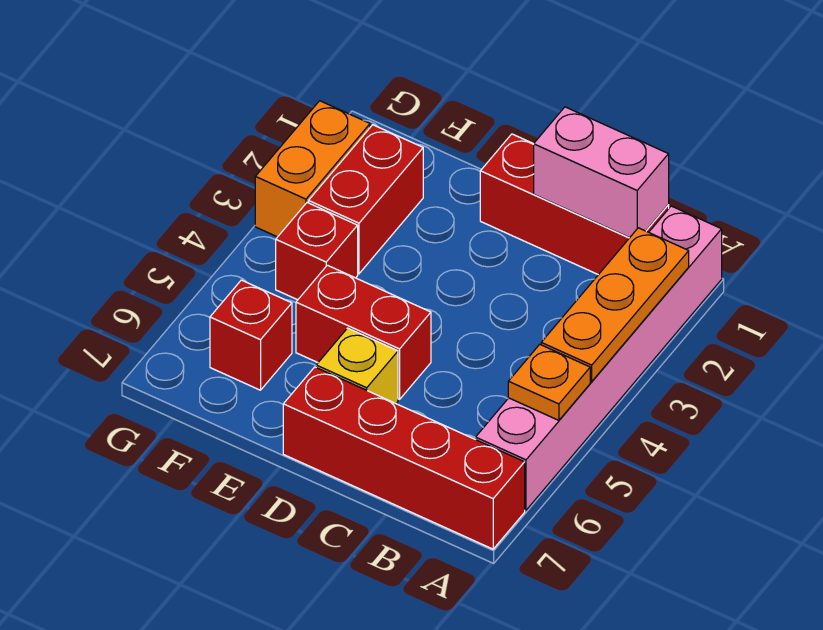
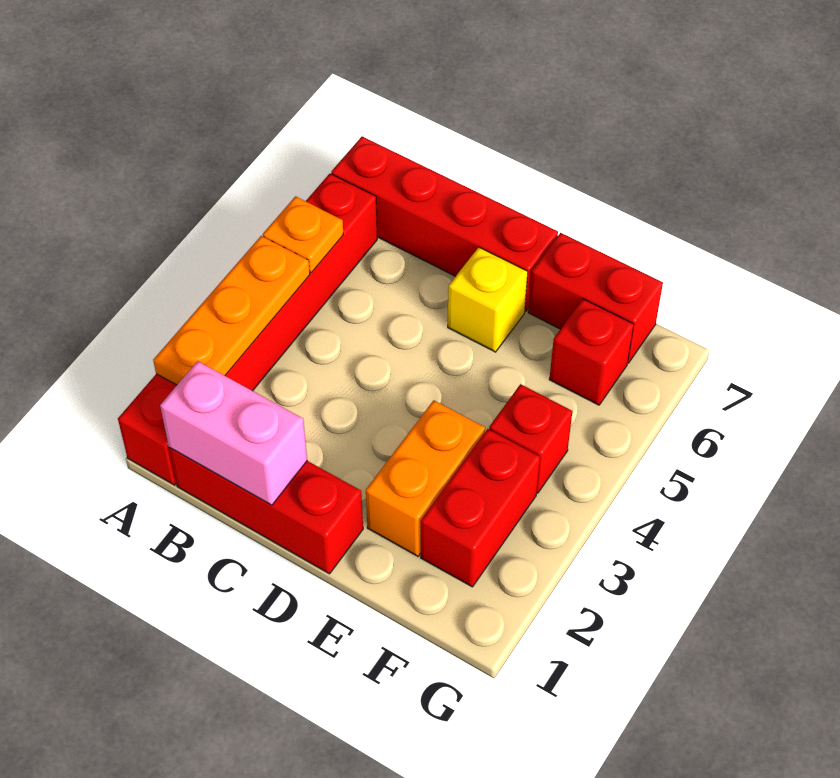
pink 1x6 brick [476,206,722,510] -> red 1x6 brick [118,174,377,485]
red 1x2 brick [296,265,431,399] -> red 1x2 brick moved to [528,233,663,363]
orange 1x2 brick [255,101,370,237] -> orange 1x2 brick moved to [366,400,485,556]

